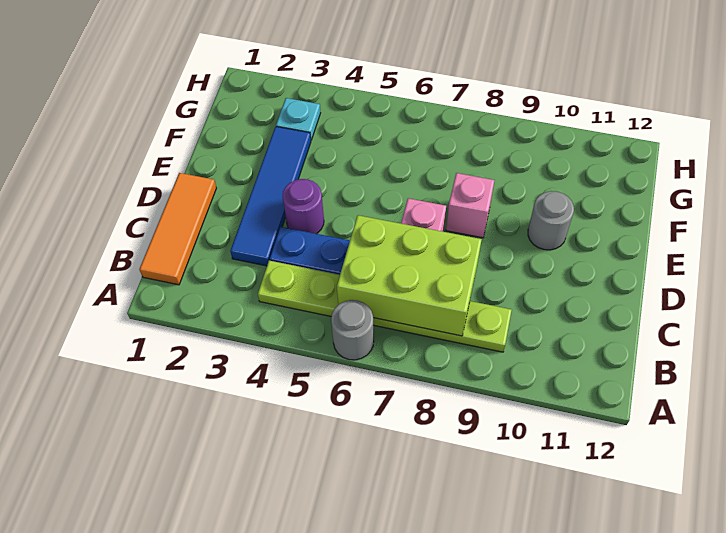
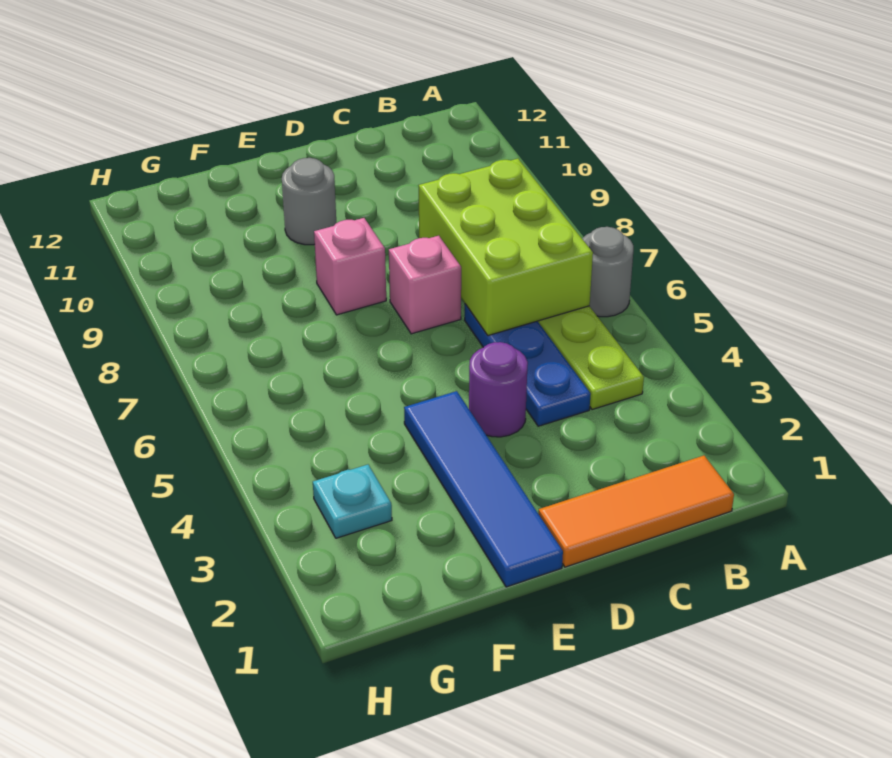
blue 1x4 tile [230,127,311,266] -> blue 1x4 tile turned to [404,391,563,587]

